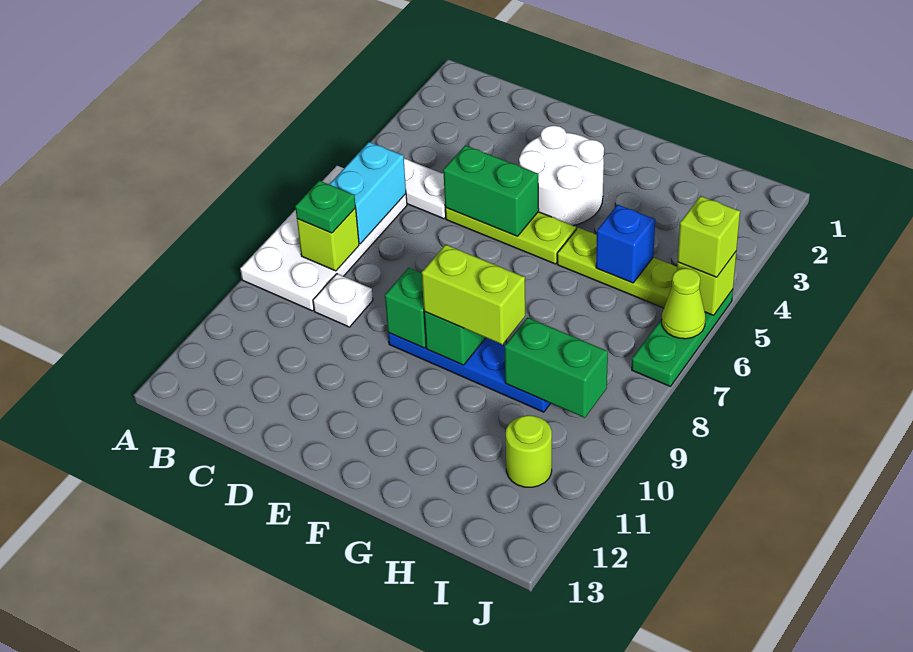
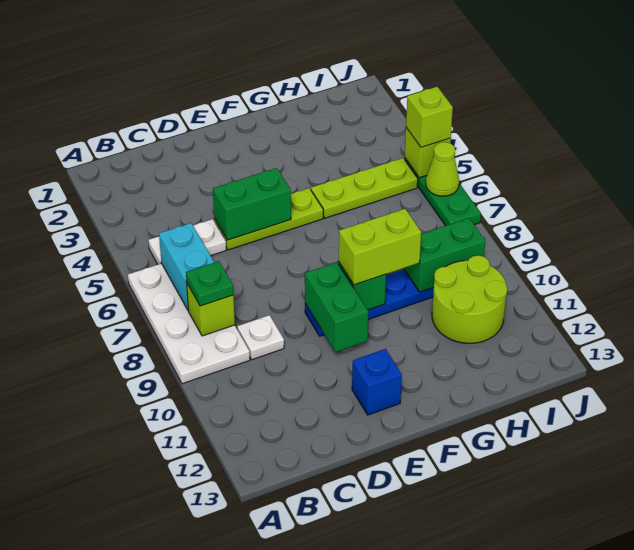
white 2x2 round brick [519,125,604,226] -> none
green 1x1 brick [385,268,426,348] -> green 1x2 brick [305,262,368,352]
blue 1x1 brick [596,205,655,283] -> blue 1x1 brick moved to [352,349,402,415]
lime 1x1 round brick [506,415,552,487] -> lime 2x2 round brick [432,256,507,343]

